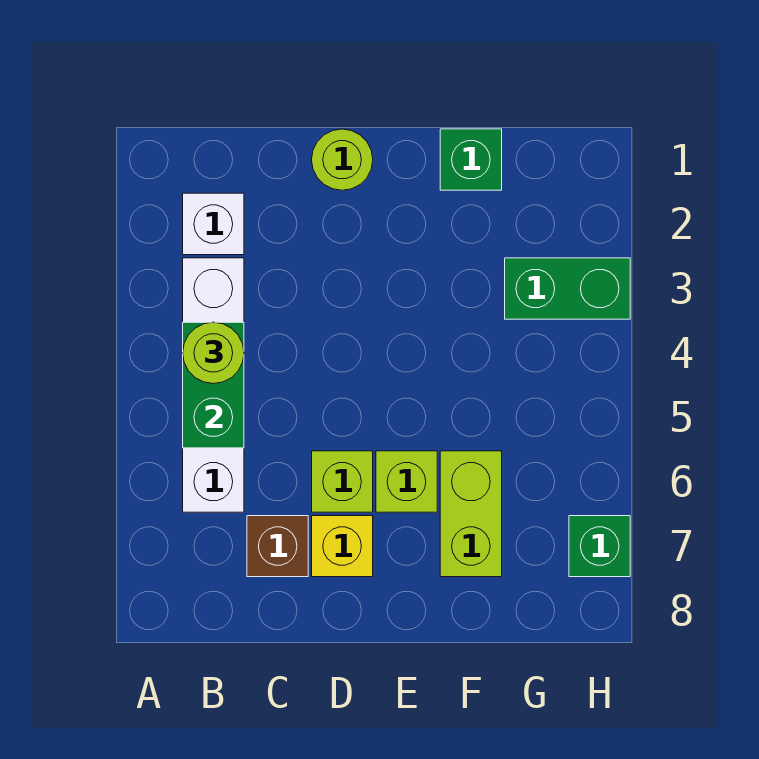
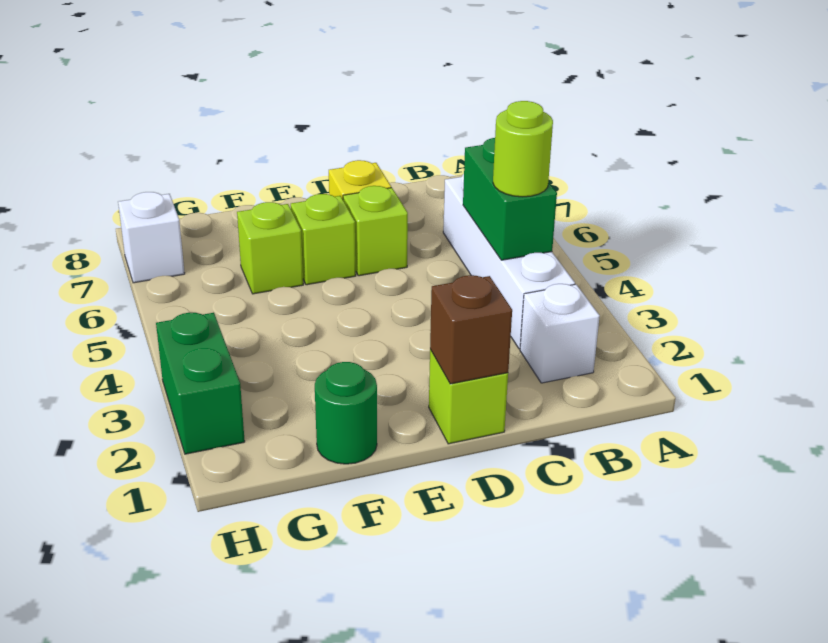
brown 1x1 brick [247,516,308,577] -> brown 1x1 brick moved to [430,275,512,384]
lime 1x1 round brick [312,129,373,190] -> lime 1x1 brick [429,349,508,444]
green 1x1 brick [440,129,502,190] -> green 1x1 round brick [315,362,377,464]
lime 1x2 brick [440,451,502,577] -> lime 1x1 brick [237,202,303,294]
green 1x2 brick [505,258,630,319] -> green 1x2 brick turned to [156,313,245,454]
green 1x1 brick [569,516,630,577] -> white 1x1 brick [118,192,185,283]

